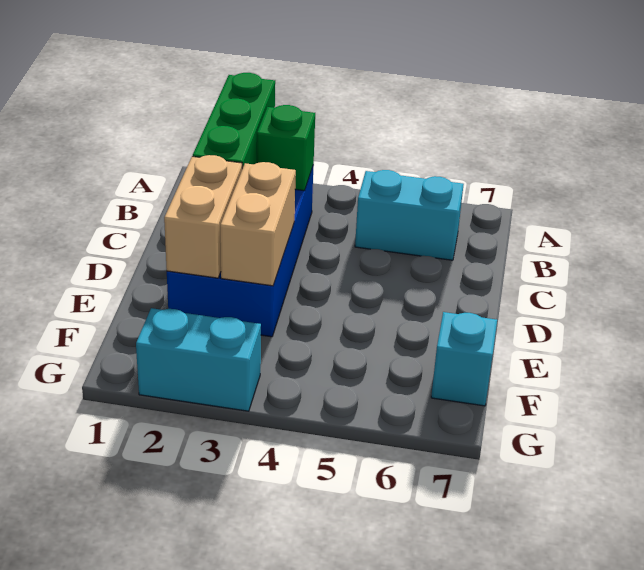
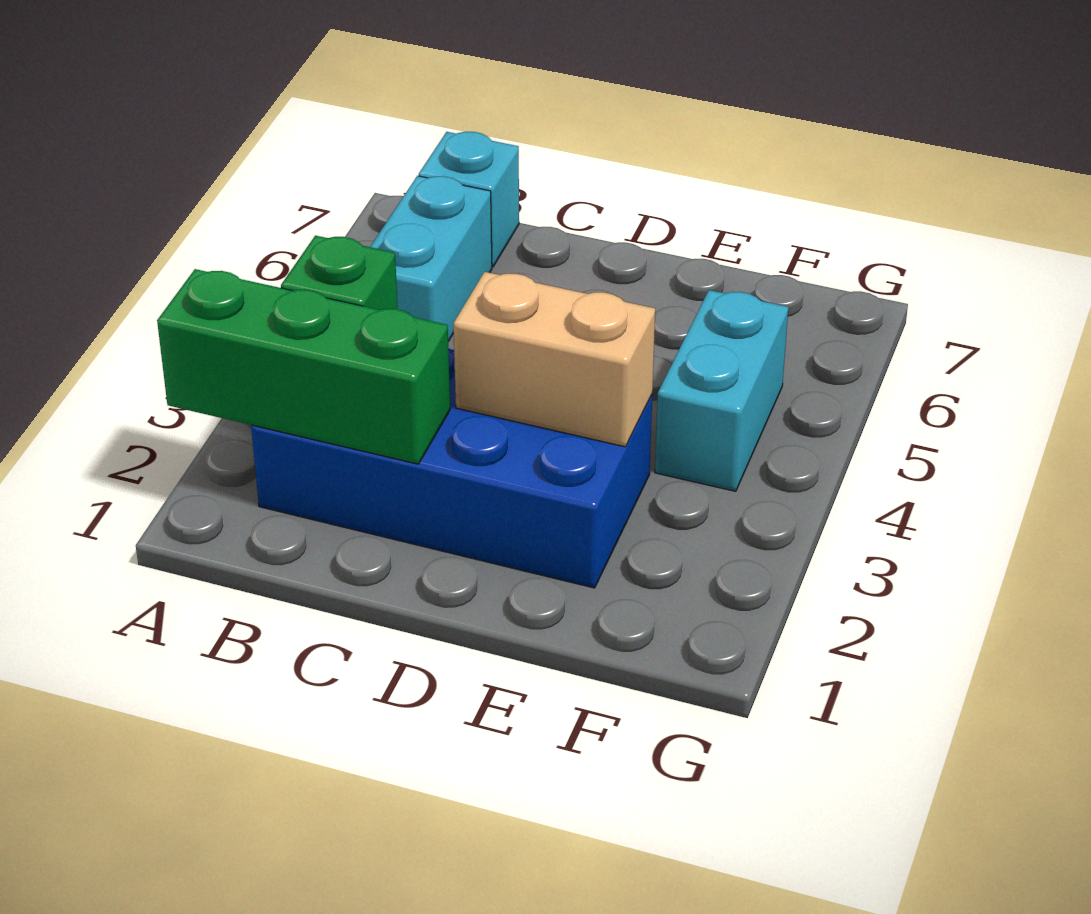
tan 1x2 brick [164,155,242,278] -> none
cyan 1x1 brick [431,312,497,406] -> cyan 1x1 brick moved to [419,132,519,267]
cyan 1x2 brick [136,308,261,411] -> cyan 1x2 brick moved to [655,290,788,491]

